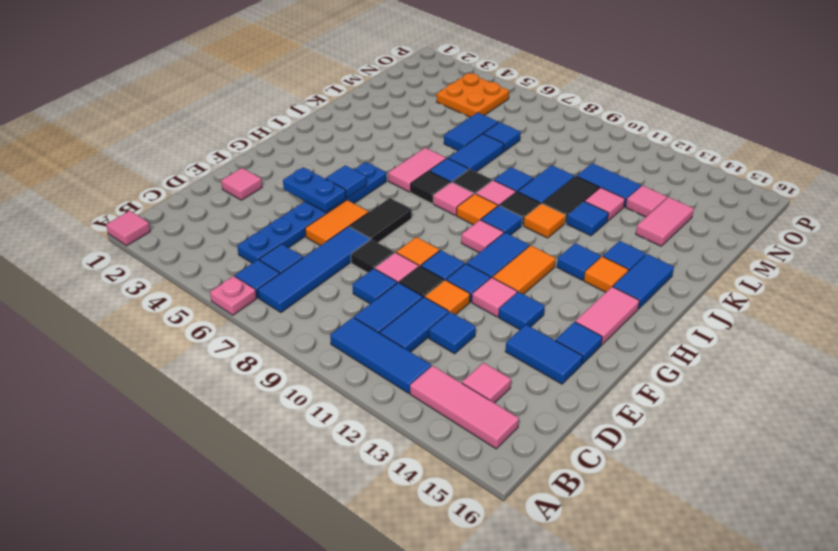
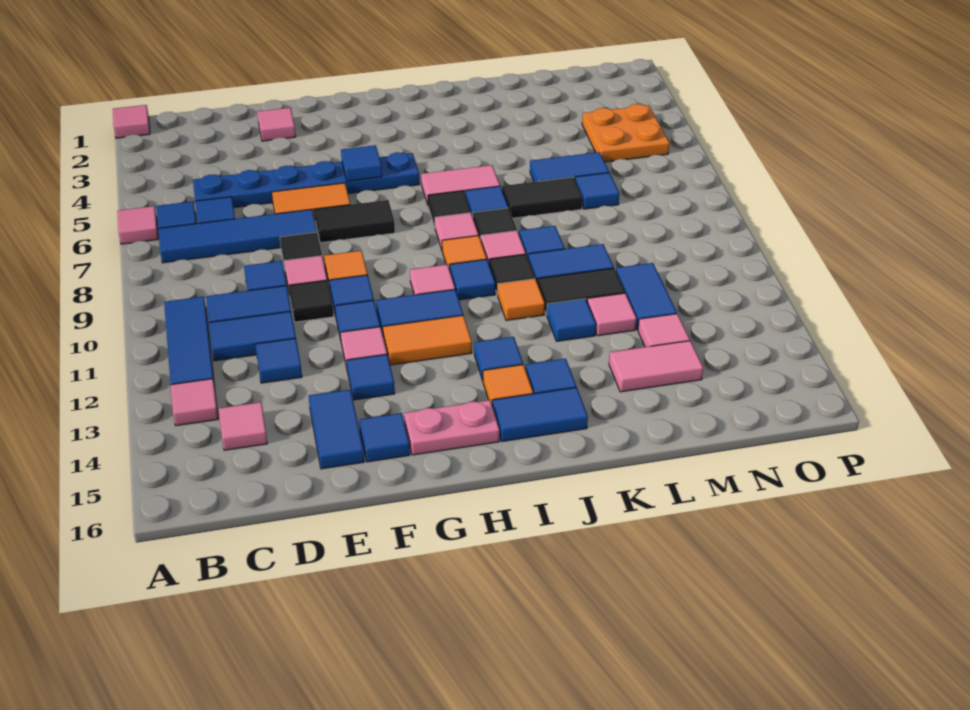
pink 1x1 plate [210,276,257,315] -> pink 1x1 tile [117,206,158,244]
pink 1x3 tile [410,366,519,449] -> pink 1x1 tile [171,379,218,426]
orange 1x1 tile [425,280,470,315] -> none
blue 1x2 plate [283,167,346,212] -> none
pink 1x2 tile [575,287,639,345] -> pink 1x2 plate [404,400,499,455]
blue 1x2 tile [448,134,504,172] -> black 1x2 tile [502,177,583,218]

